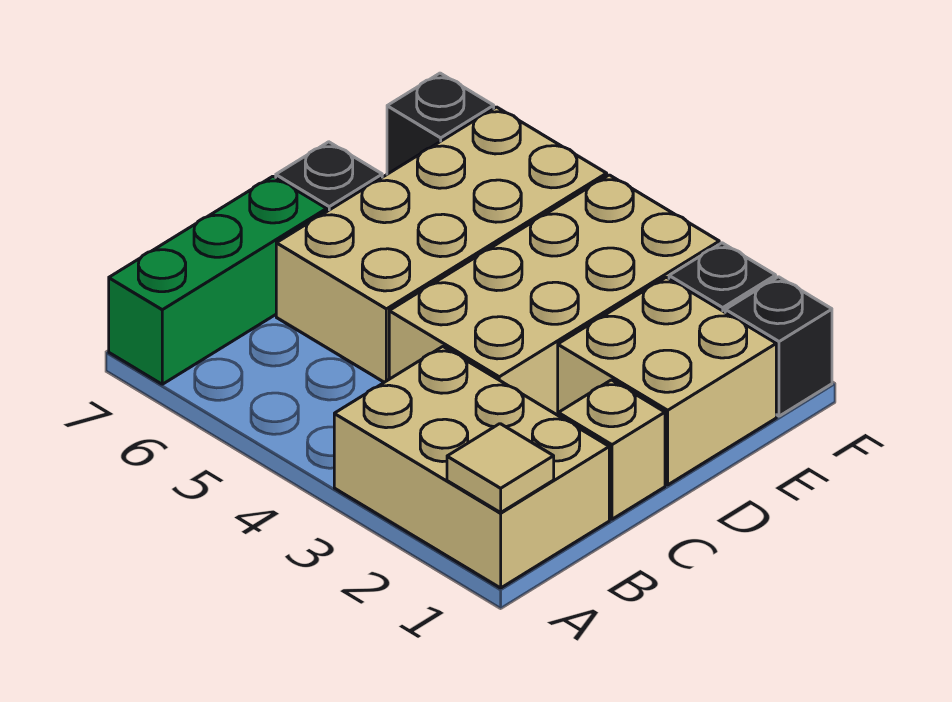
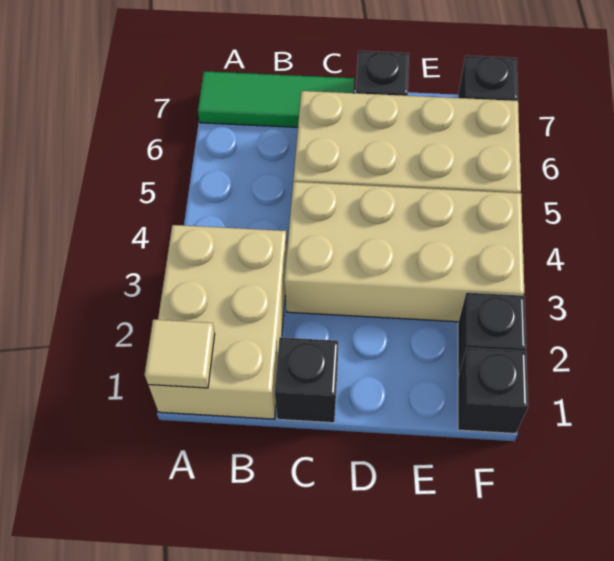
green 1x3 brick [109,176,327,384] -> green 1x3 tile [198,71,354,127]
tan 1x1 brick [558,380,665,519] -> black 1x1 brick [275,337,338,423]
tan 2x2 brick [558,277,776,485] -> none

